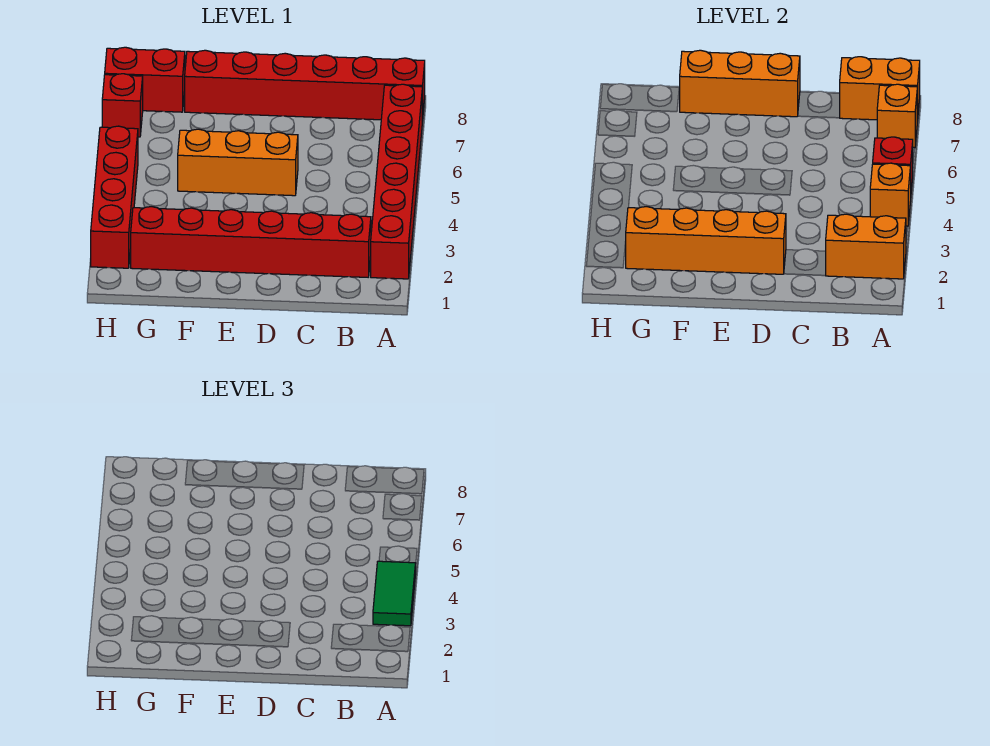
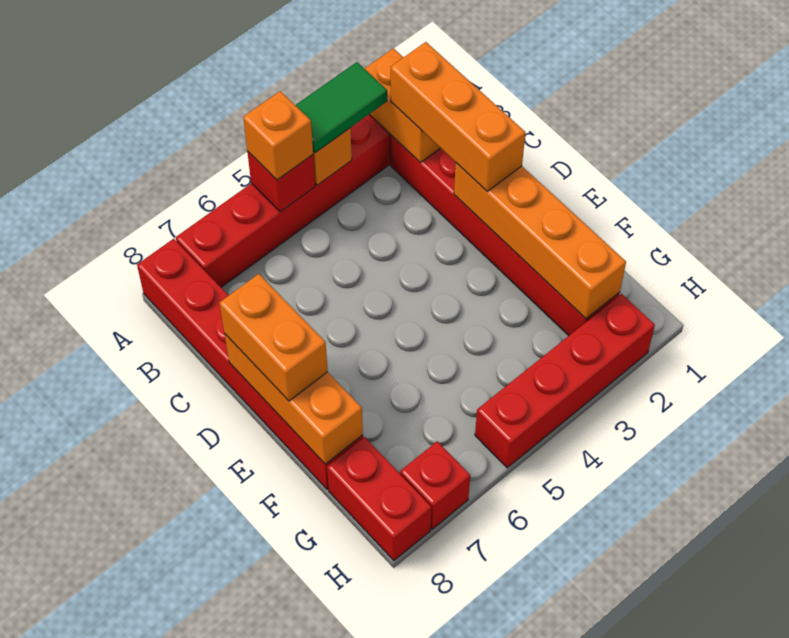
orange 1x1 brick [877,84,917,147] -> orange 1x1 brick moved to [243,91,313,180]
orange 1x2 brick [840,57,920,121] -> orange 1x2 brick moved to [219,274,328,401]
orange 1x3 brick [178,129,298,196] -> orange 1x3 brick moved to [391,42,525,191]

